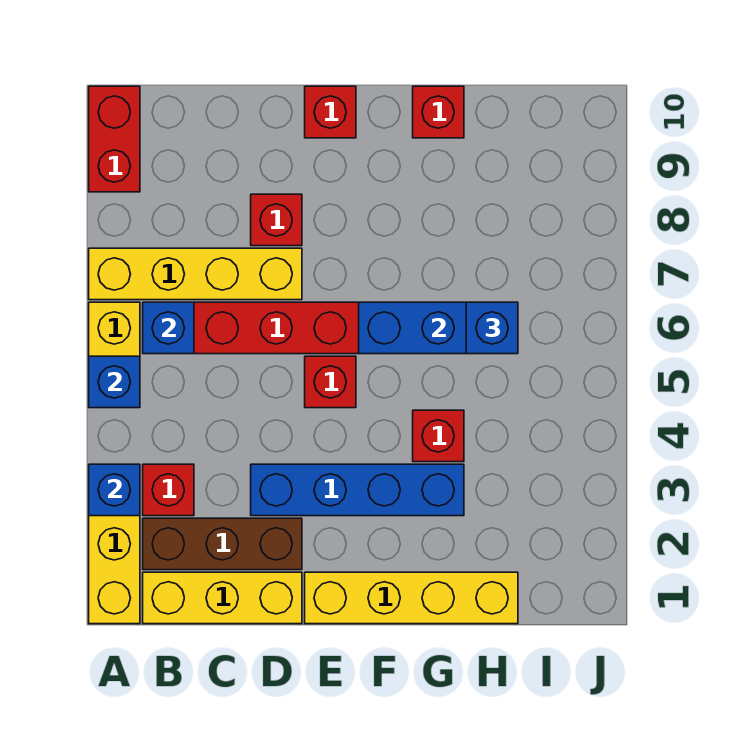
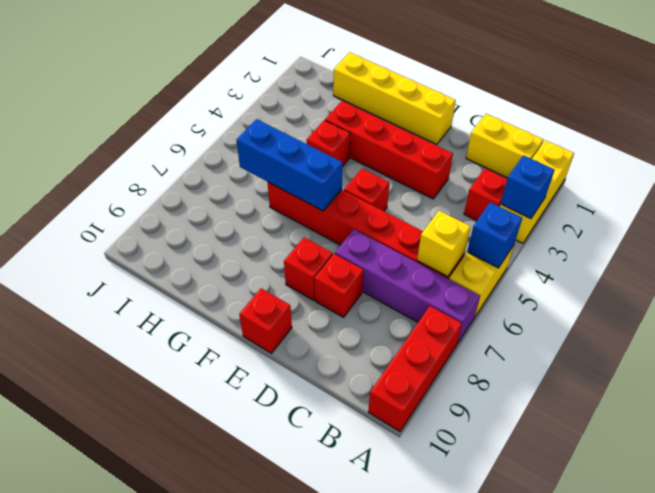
yellow 1x4 brick [89,248,302,300] -> purple 1x4 brick [335,229,480,344]
red 1x2 brick [89,86,140,192] -> red 1x3 brick [368,306,462,431]
yellow 1x3 brick [143,572,302,624] -> yellow 1x2 brick [466,114,543,178]
brown 1x3 brick [143,518,302,570] -> none
blue 1x1 brick [143,302,194,354] -> yellow 1x1 brick [417,211,471,277]
blue 1x4 brick [251,464,464,516] -> red 1x4 brick [325,101,453,199]
red 1x1 brick [413,86,464,138] -> red 1x1 brick moved to [284,238,333,300]
blue 1x1 brick [466,302,518,354] -> none

